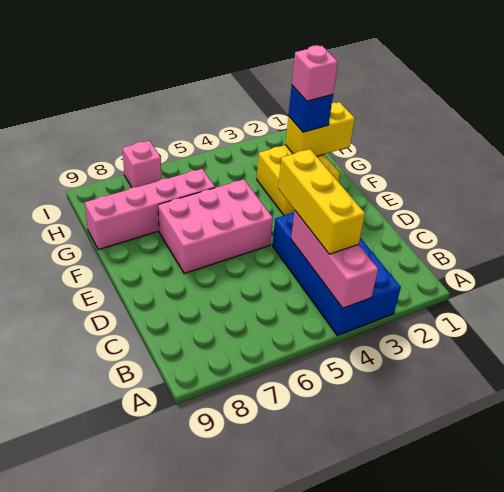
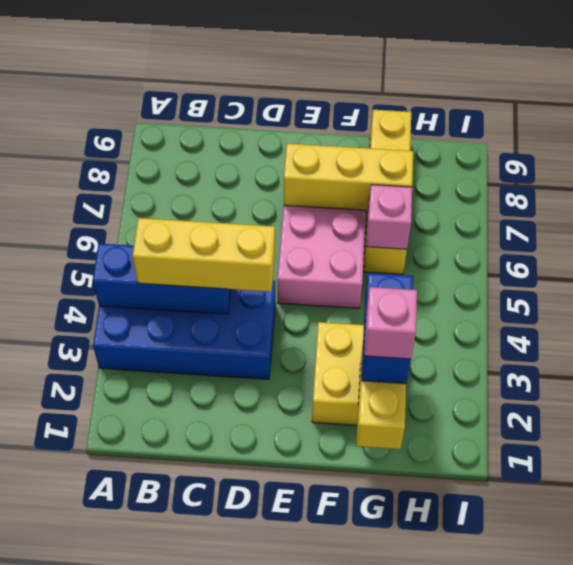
pink 1x3 brick [291,211,378,308] -> blue 1x3 brick [93,244,231,314]
none -> yellow 1x3 brick [284,144,413,210]
blue 1x1 brick [289,86,333,132] -> blue 1x2 brick [361,273,413,384]
pink 1x4 brick [85,169,215,250] -> yellow 1x4 brick [364,110,411,274]
pink 1x1 brick [123,141,161,187] -> pink 1x1 brick moved to [366,185,412,249]

